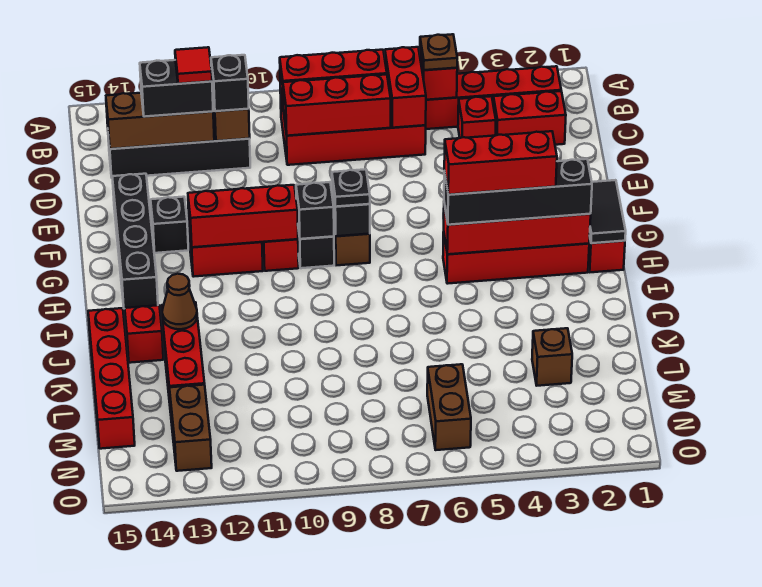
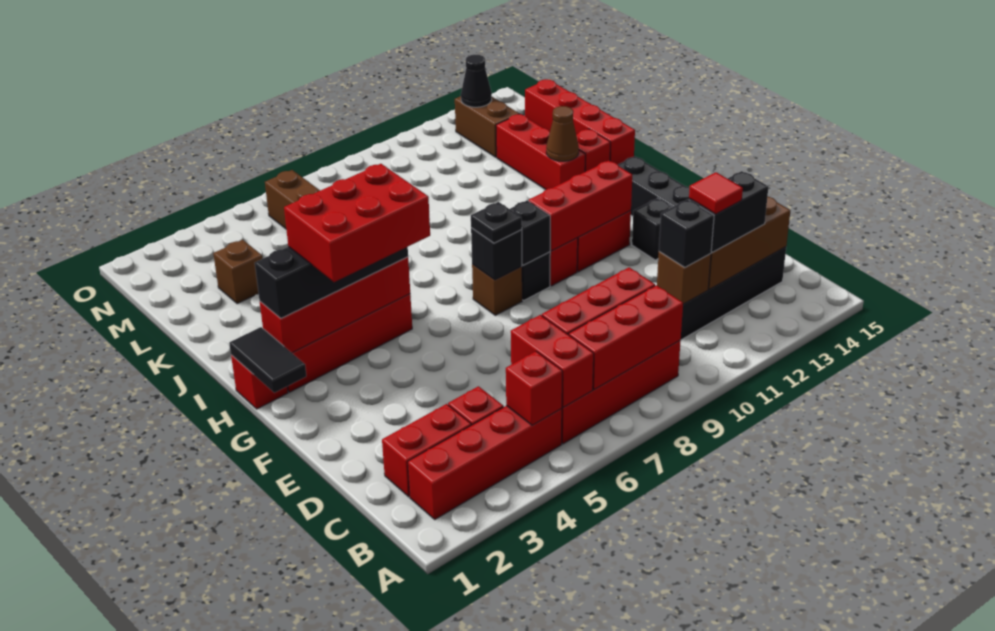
brown 1x1 plate [420,34,457,70] -> none
red 1x3 brick [444,131,557,195] -> red 2x3 brick [284,164,430,282]
none -> black 1x1 cone [461,55,492,107]

